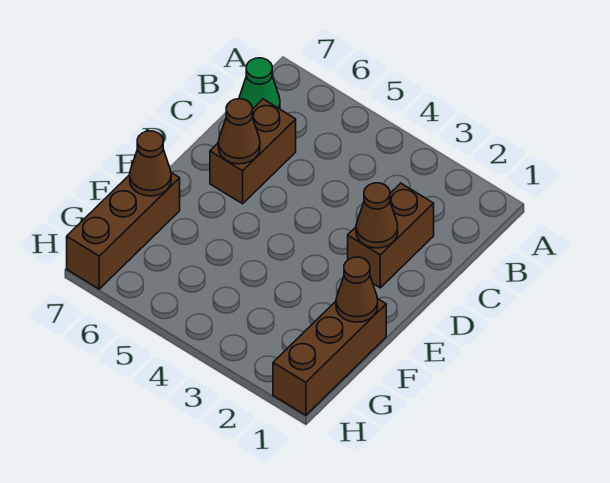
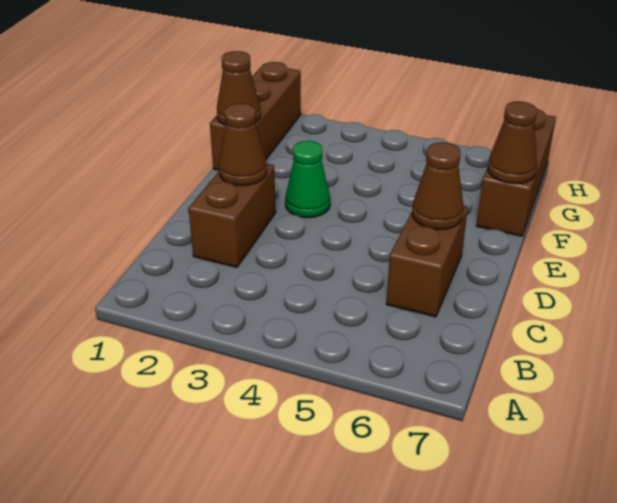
green 1x1 cone [239,58,280,109] -> green 1x1 cone moved to [285,141,330,218]

